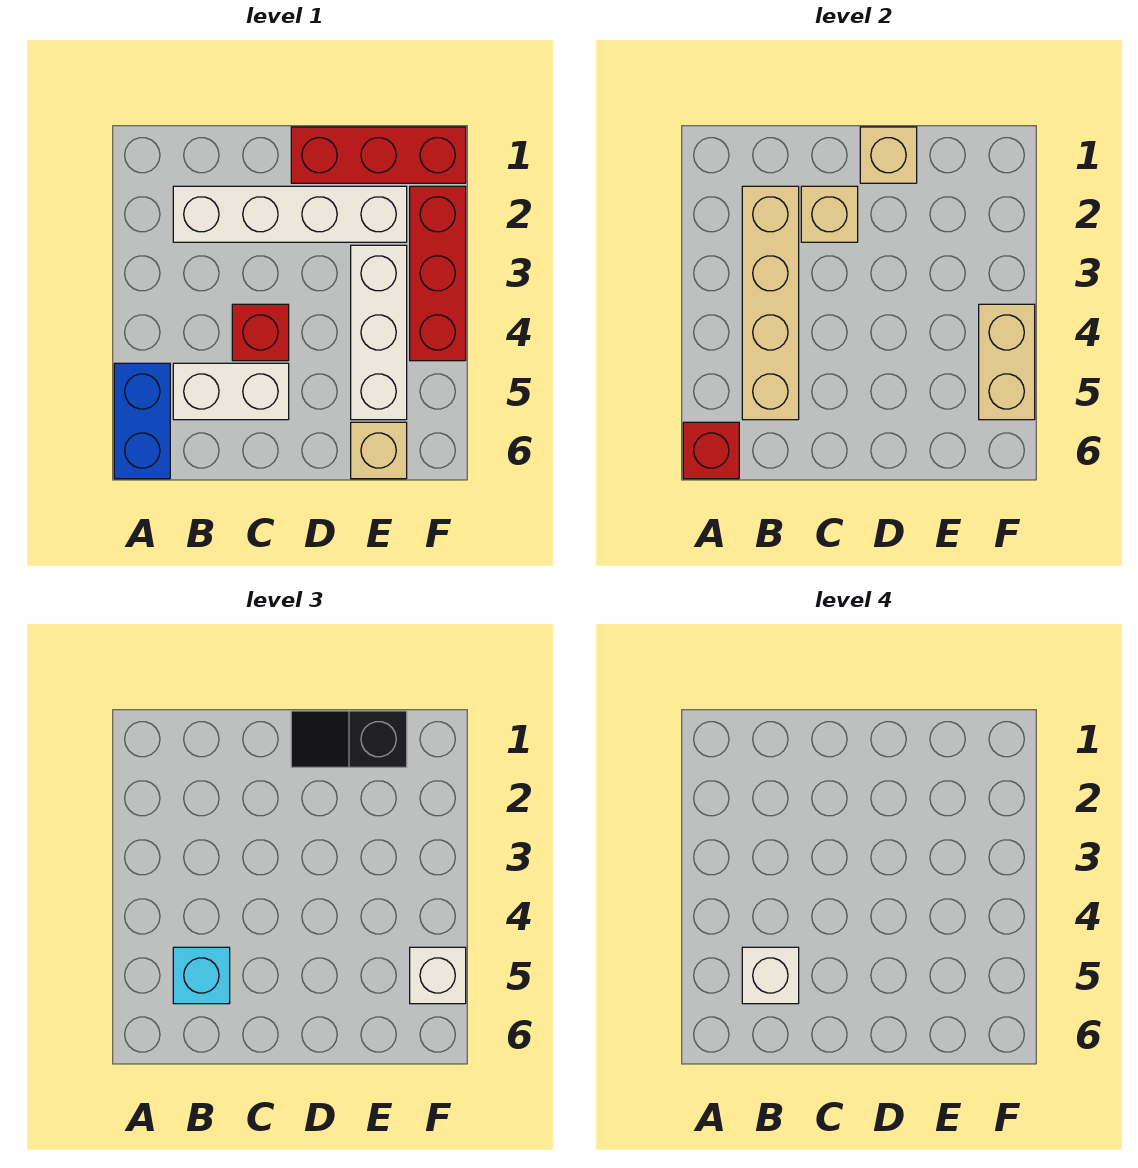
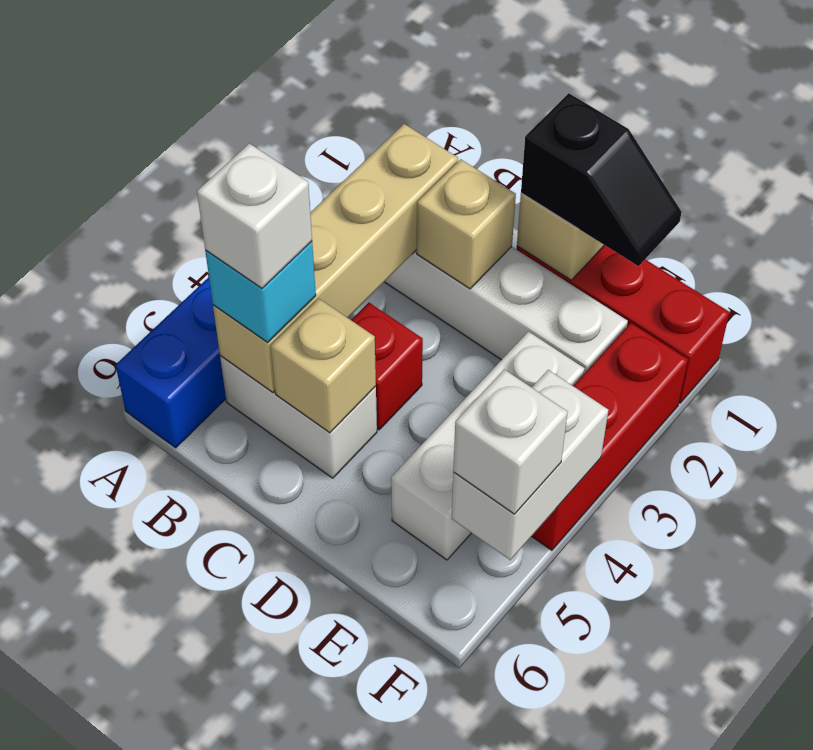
red 1x1 brick [683,422,739,479] -> none
black 1x2 slope [291,711,407,767] -> black 1x2 slope turned to [521,93,682,266]
tan 1x1 brick [351,422,407,479] -> tan 1x1 brick moved to [271,298,376,433]
tan 1x2 brick [979,304,1035,420] -> white 1x2 brick [452,370,608,560]

